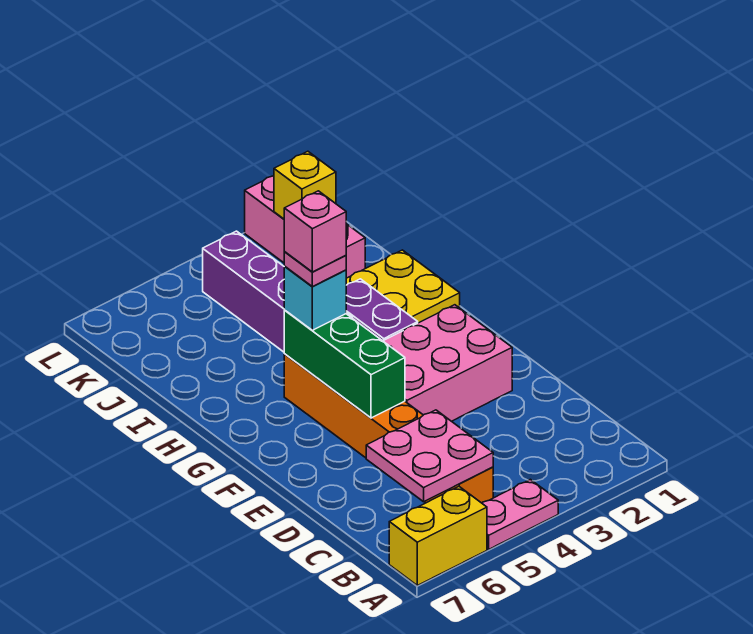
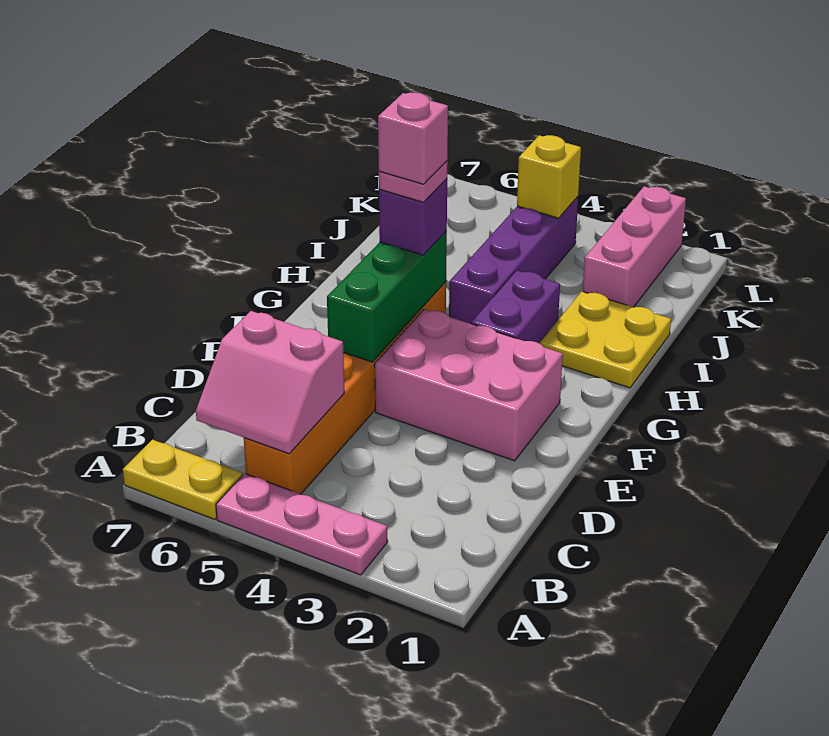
pink 1x2 plate [482,479,558,549] -> pink 1x3 plate [216,474,388,575]
yellow 1x2 brick [389,487,487,585] -> yellow 1x2 plate [123,440,242,520]
pink 2x2 plate [366,410,493,502] -> pink 2x2 slope [196,311,344,454]
cyan 1x1 brick [284,266,346,330] -> purple 1x1 brick [379,179,447,255]
yellow 1x1 brick [274,151,336,219] -> yellow 1x1 brick moved to [517,135,581,218]

